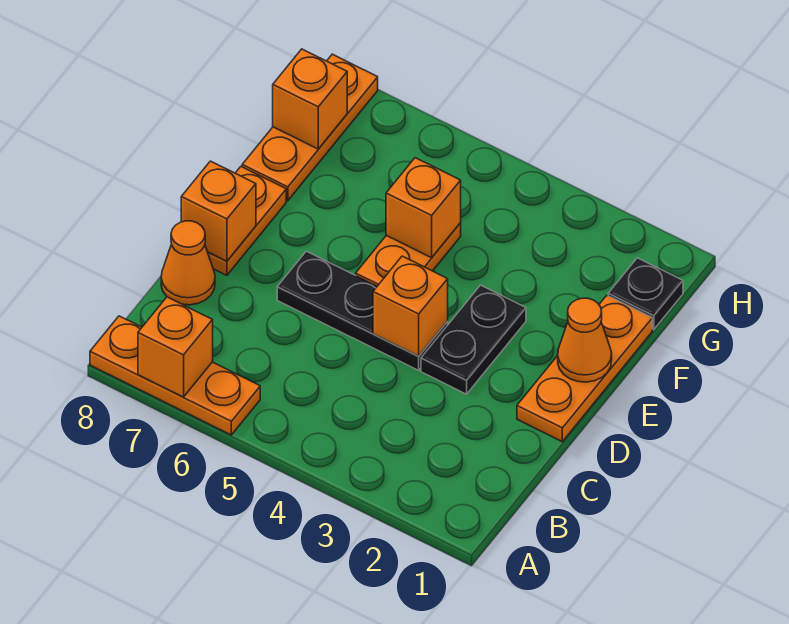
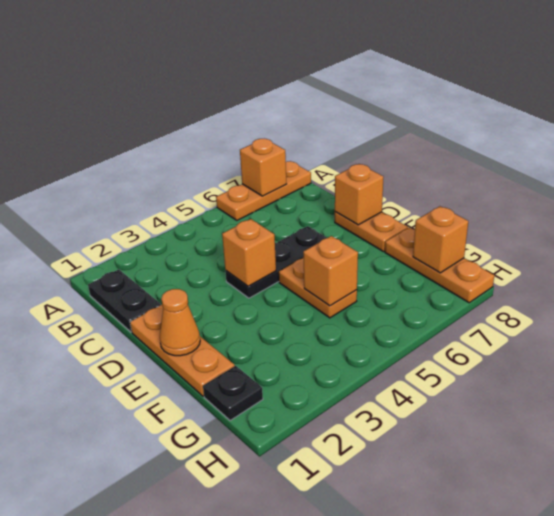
orange 1x1 cone [161,221,215,305] -> none
black 1x2 plate [421,285,526,394] -> black 1x2 plate moved to [88,269,161,332]

